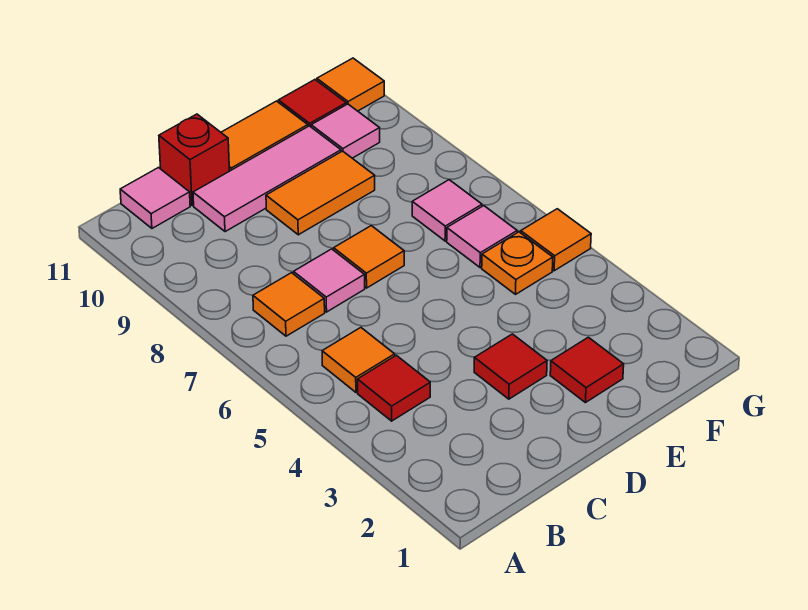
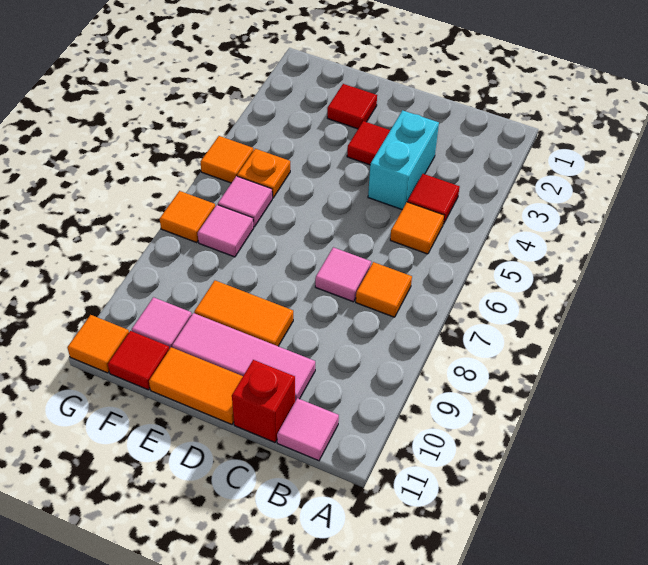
none -> cyan 1x2 brick [368,110,439,210]
orange 1x1 tile [334,226,404,288] -> orange 1x1 tile moved to [160,191,215,242]

